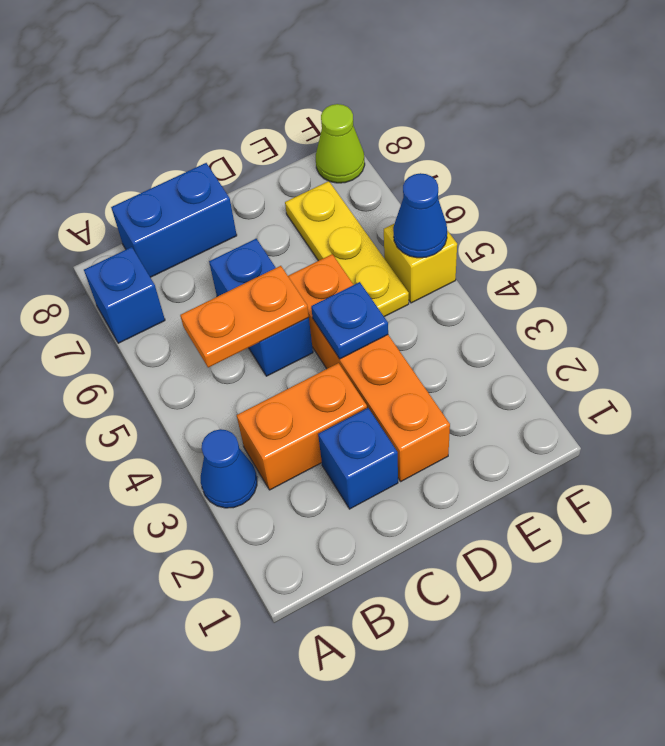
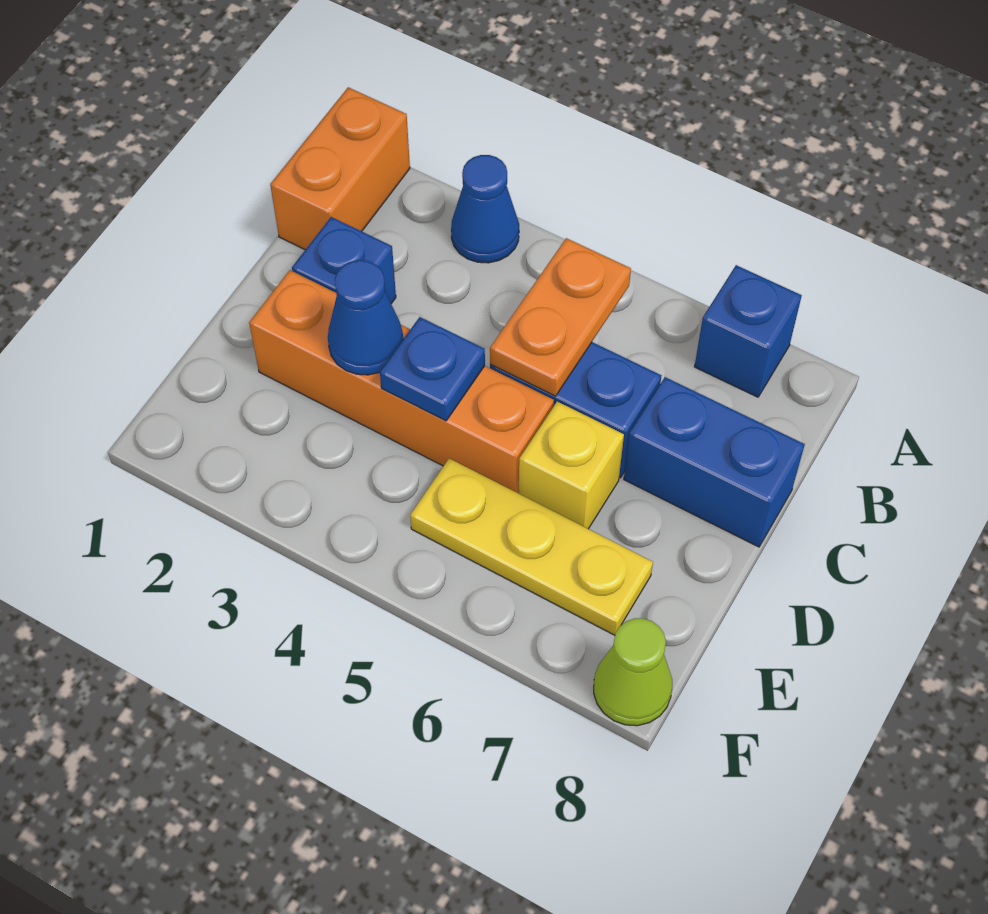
orange 1x2 brick [237,363,367,490] -> orange 1x2 brick moved to [270,87,410,250]
blue 1x2 brick [111,163,237,277] -> blue 1x2 brick turned to [624,377,805,547]
yellow 1x1 brick [384,223,457,303] -> yellow 1x1 brick moved to [519,402,624,529]
blue 1x1 cone [393,173,447,258] -> blue 1x1 cone moved to [328,260,403,375]

